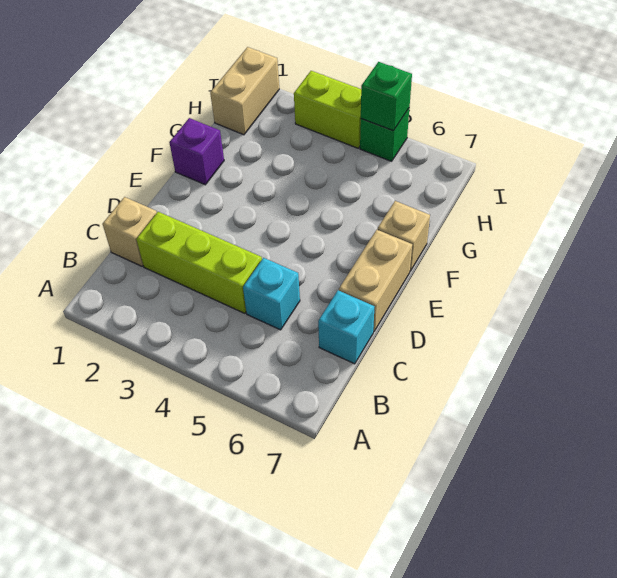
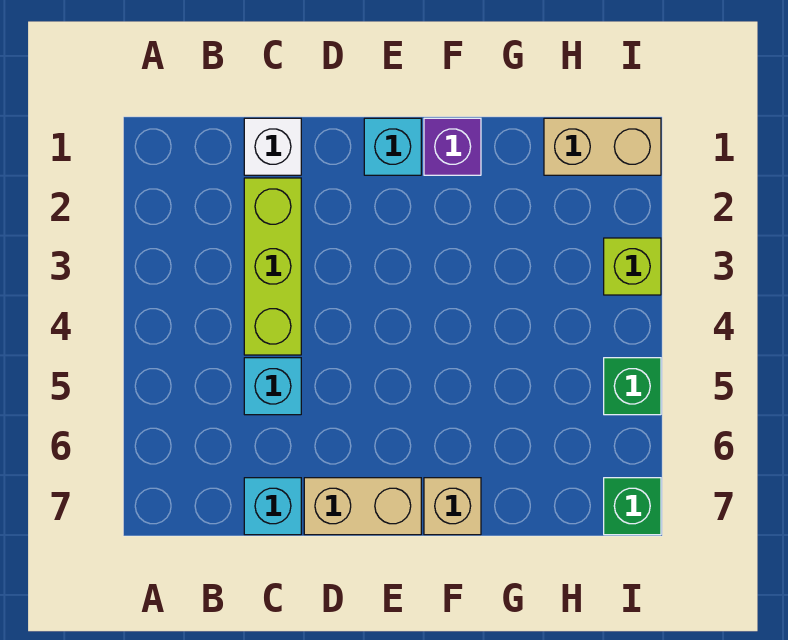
tan 1x1 brick [103,197,157,266] -> white 1x1 brick [244,118,301,175]
none -> cyan 1x1 brick [364,118,421,175]
lime 1x2 brick [294,71,361,148] -> lime 1x1 brick [604,238,661,295]
green 1x1 brick [361,62,412,131] -> green 1x1 brick moved to [604,478,661,535]

